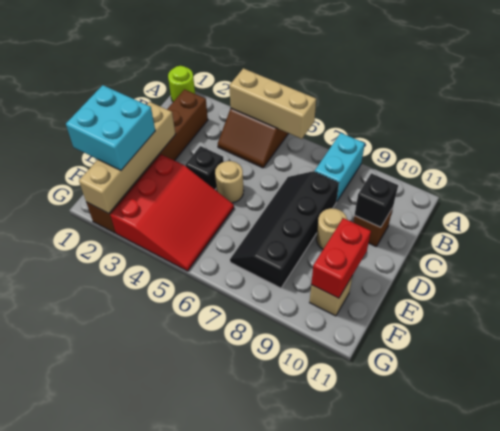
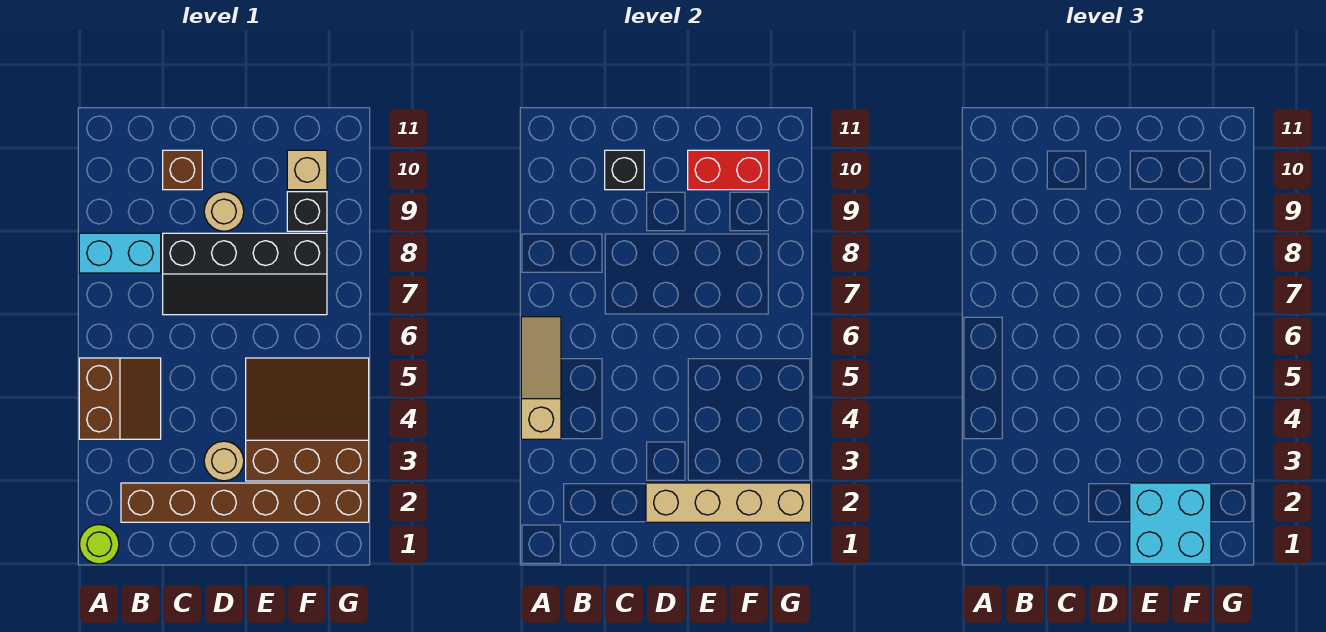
tan 1x3 brick [229,68,316,139] -> tan 1x3 slope [521,317,561,439]
black 1x1 brick [186,146,224,189] -> black 1x1 brick moved to [287,192,327,231]
tan 1x1 round brick [215,161,244,203] -> tan 1x1 round brick moved to [204,441,244,481]
red 3x3 slope [110,154,234,271] -> brown 3x3 slope [246,358,369,481]

